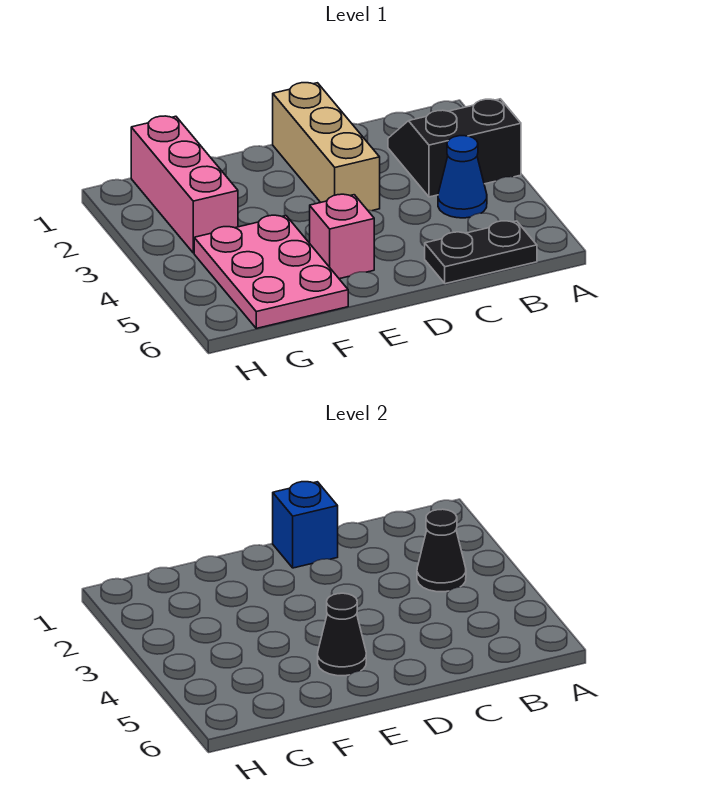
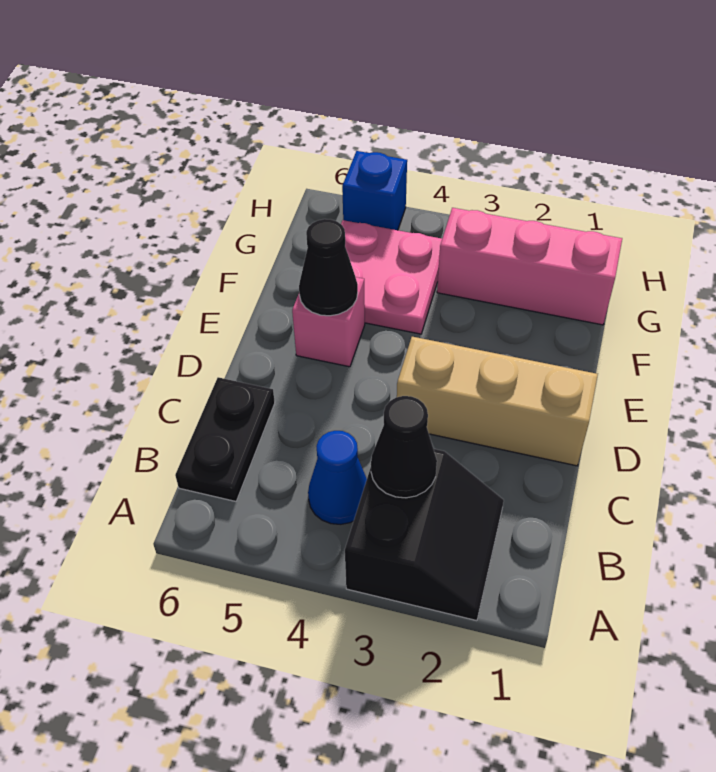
blue 1x1 brick [273,482,338,568] -> blue 1x1 brick moved to [342,151,407,230]
pink 2x3 plate [194,215,348,328] -> pink 2x2 plate [341,220,442,334]

